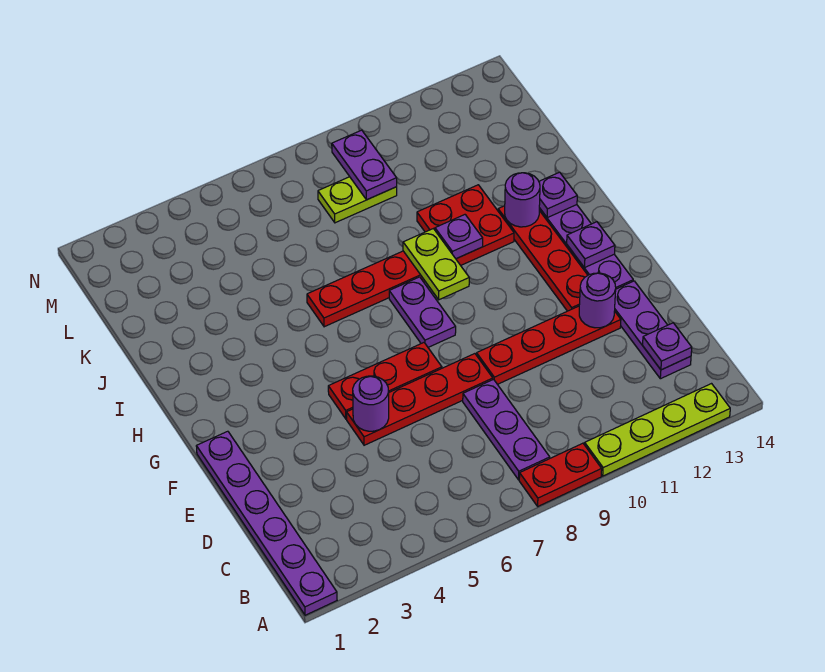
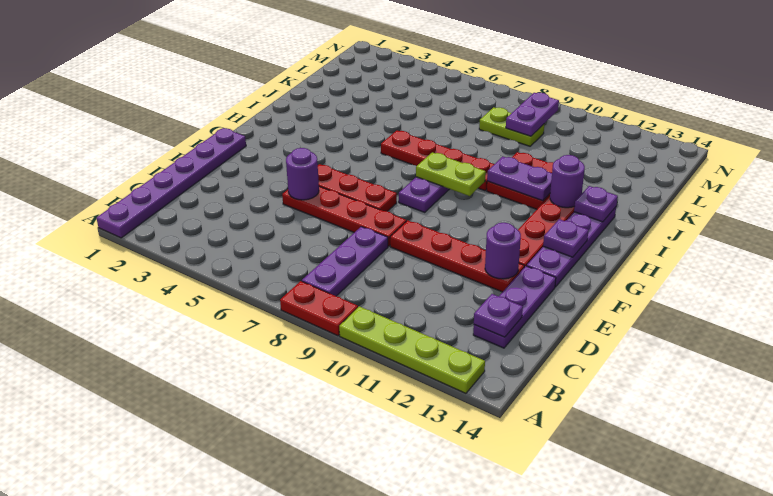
lime 1x2 plate [403,229,469,300] -> lime 1x2 plate turned to [416,152,486,196]
purple 1x1 plate [435,215,483,259] -> purple 1x2 plate [487,157,552,201]

